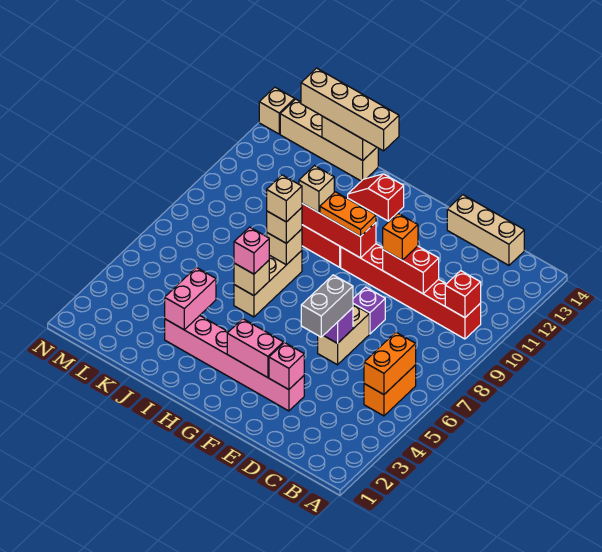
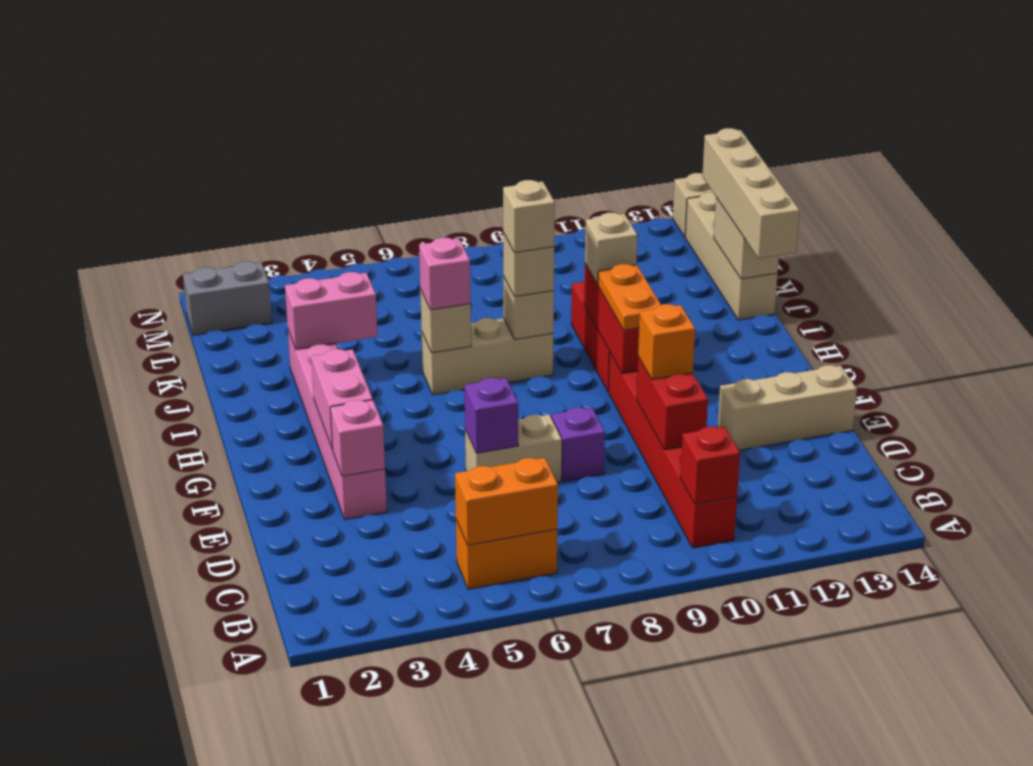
tan 1x3 brick [447,195,524,265] -> tan 1x3 brick turned to [718,365,857,450]
grey 1x2 brick [301,275,353,337] -> grey 1x2 brick moved to [183,261,272,335]
red 1x2 slope [348,174,404,221] -> none

